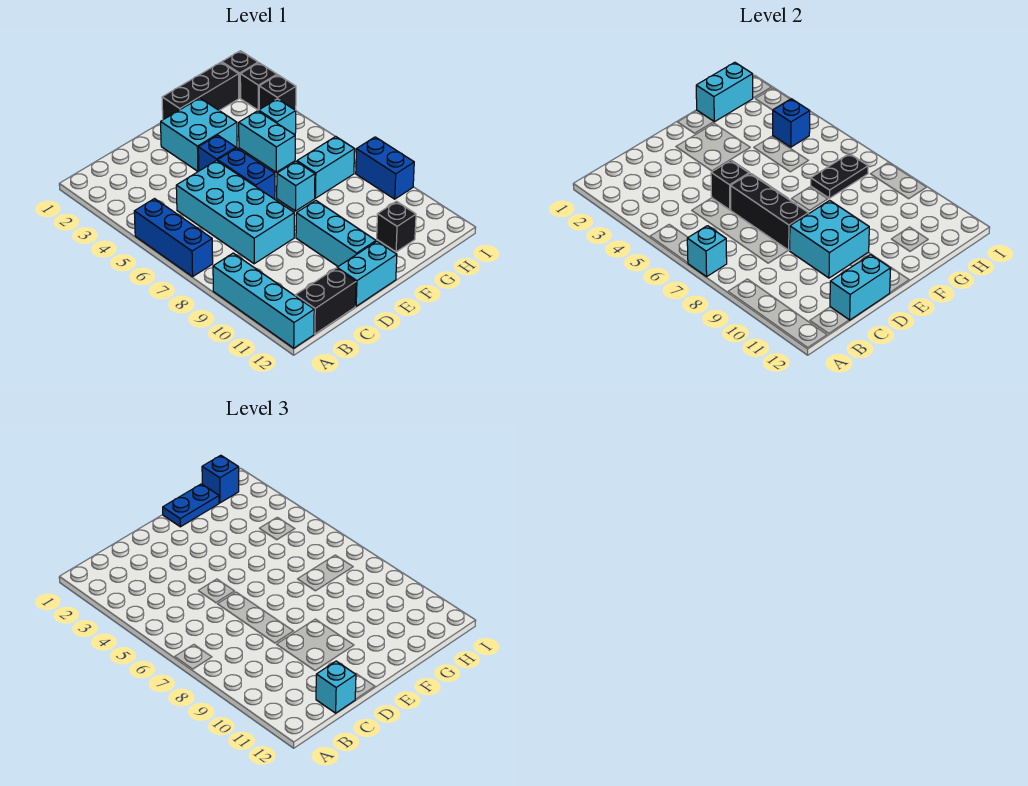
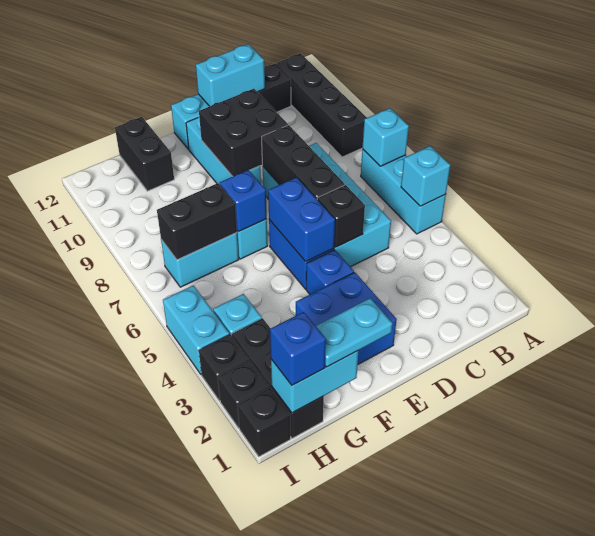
blue 1x3 brick [134,199,213,277] -> cyan 1x3 brick [361,149,446,234]
cyan 1x4 brick [213,253,314,348] -> black 1x4 brick [277,53,367,157]
cyan 1x1 brick [316,661,356,713] -> cyan 1x1 brick moved to [401,146,450,206]
cyan 2x2 brick [790,200,869,278] -> black 2x2 brick [199,89,288,177]
cyan 2x2 brick [161,98,237,171] -> blue 2x2 brick [296,272,397,364]
black 1x3 brick [162,62,239,120] -> black 1x3 brick turned to [232,318,324,438]
blue 1x2 plate [163,484,219,527] -> cyan 1x2 plate [316,298,393,367]
cyan 1x2 brick [239,111,295,172] -> cyan 1x2 brick moved to [163,285,229,375]
black 1x2 plate [811,154,868,198] -> black 1x2 brick [157,183,237,260]
black 1x1 brick [377,201,416,252] -> black 1x2 brick [115,117,174,191]
blue 1x1 brick [773,99,810,147] -> blue 1x1 brick moved to [220,170,267,232]
blue 1x2 brick [356,137,414,199] -> blue 1x2 brick moved to [268,177,335,262]

